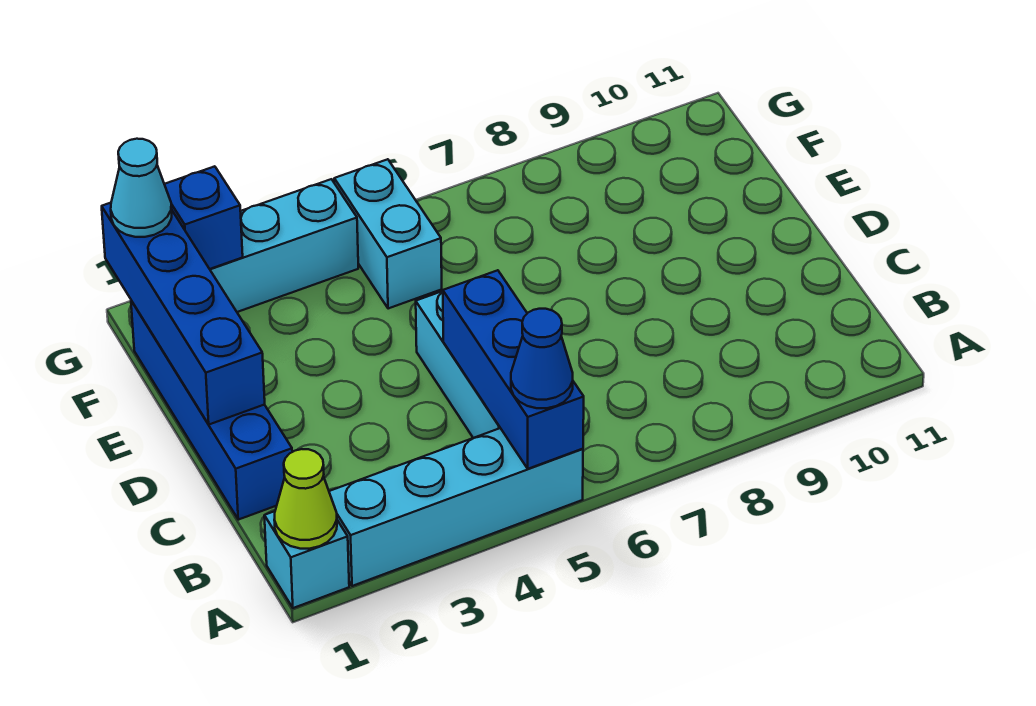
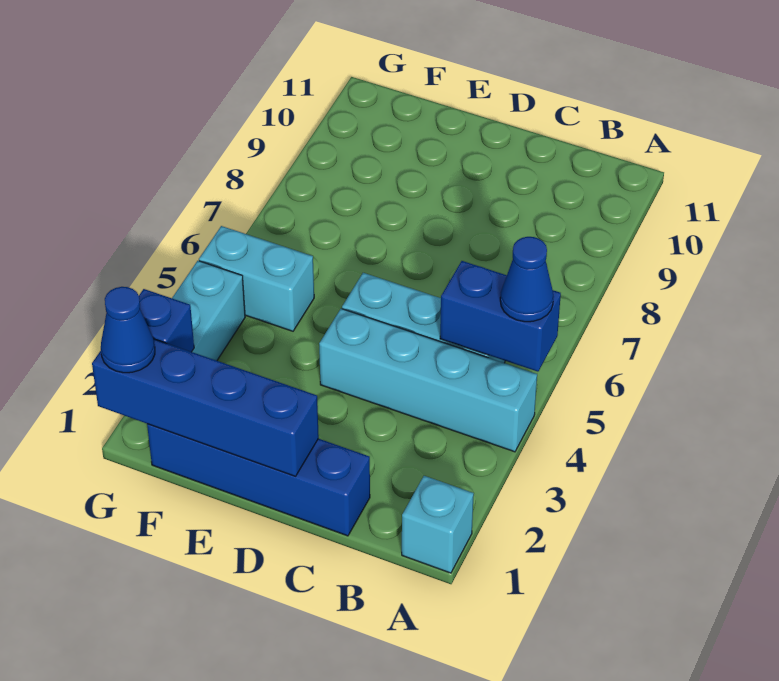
lime 1x1 cone [274,449,337,549] -> none
cyan 1x4 brick [329,428,583,586] -> cyan 1x4 brick turned to [319,309,537,452]
blue 1x3 brick [443,270,584,469] -> blue 1x2 brick [440,261,561,372]
cyan 1x1 cone [111,139,172,237] -> blue 1x1 cone [101,287,155,373]

